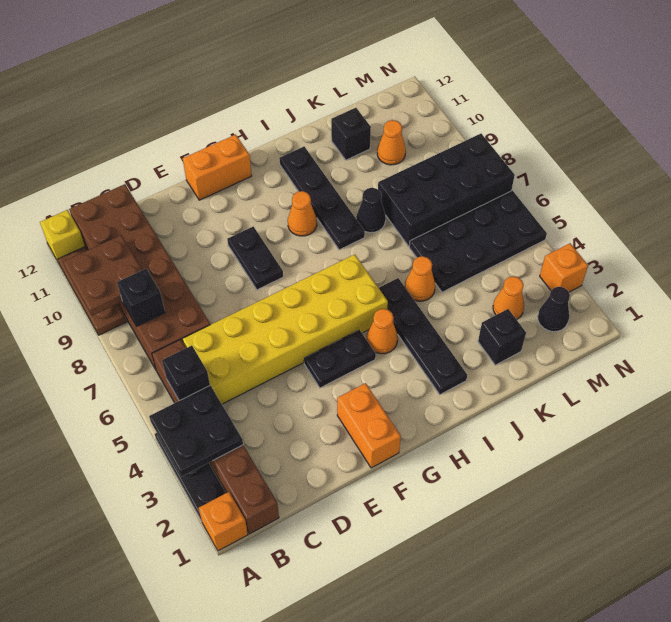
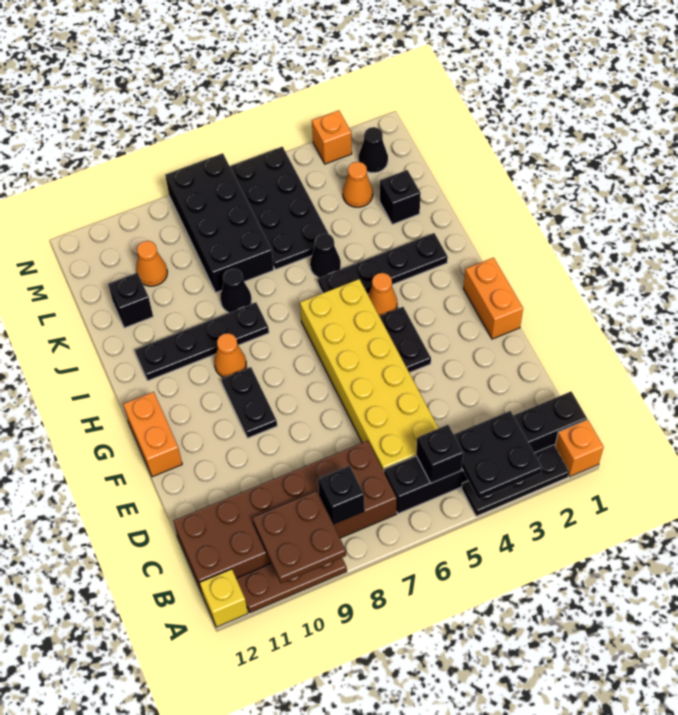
brown 1x6 brick [152,339,279,534] -> black 1x6 brick [384,392,587,514]
orange 1x2 brick [337,383,401,468] -> orange 1x2 brick turned to [464,258,523,339]
black 1x2 plate [227,226,283,290] -> black 1x2 plate turned to [222,367,277,438]
orange 1x1 cone [405,256,435,301] -> black 1x1 cone [310,233,341,278]

